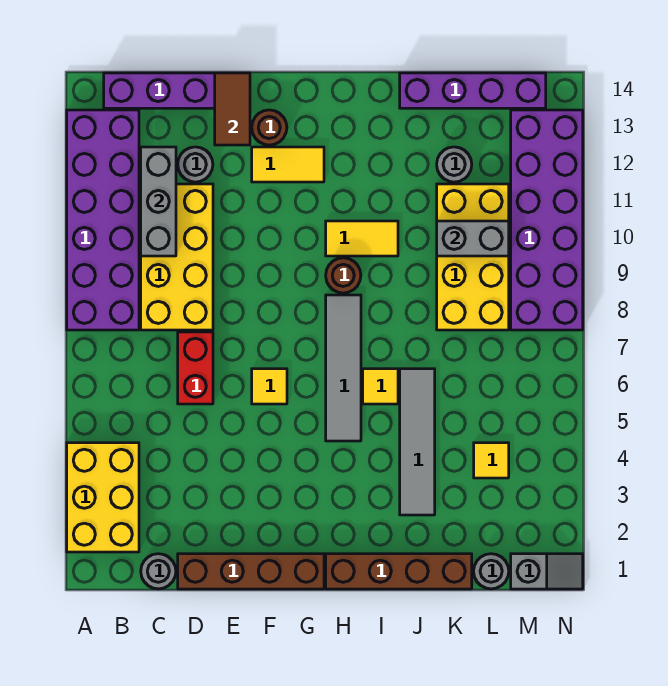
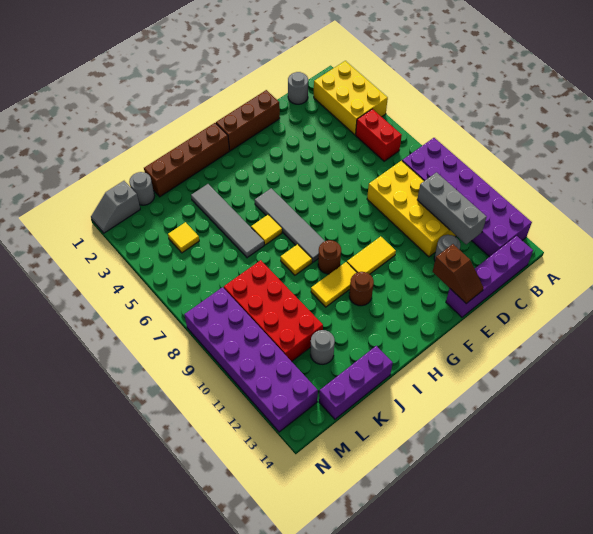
brown 1x4 brick [178,554,324,589] -> brown 1x3 brick [216,90,280,151]
red 1x2 brick [178,332,213,404] -> red 1x2 brick moved to [356,109,402,161]
brown 1x2 tile [215,73,250,145] -> brown 1x2 slope [433,244,484,304]
yellow 1x1 tile [252,369,287,404] -> yellow 1x1 tile moved to [281,244,312,275]
yellow 1x2 tile [252,147,324,182] -> yellow 1x2 tile moved to [347,236,396,274]
brown 1x1 round brick [252,110,287,145] -> brown 1x1 round brick moved to [349,272,374,306]
purple 1x4 brick [400,73,546,108] -> purple 1x3 brick [319,346,393,419]
yellow 2x4 brick [437,184,509,330] -> red 2x4 brick [224,260,323,361]
grey 1x2 brick [437,221,509,256] -> none

